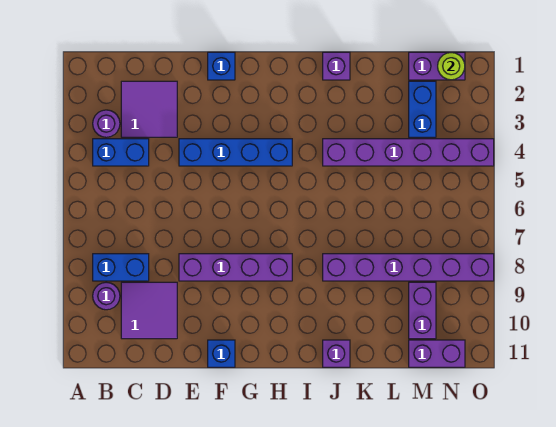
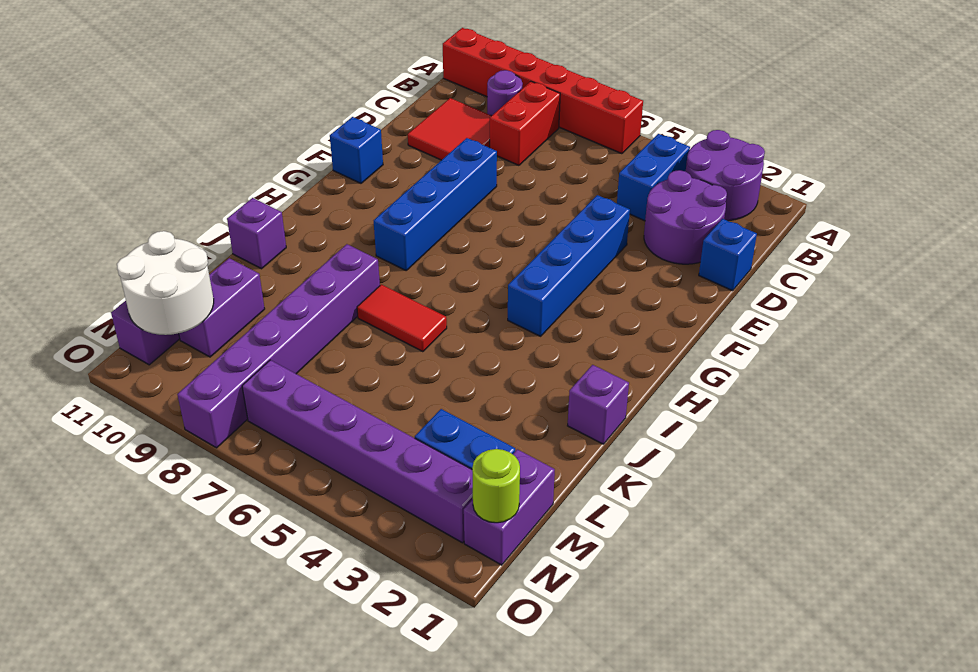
none -> red 1x6 brick [443,28,643,154]
purple 1x1 round brick [93,110,120,137] -> purple 2x2 round brick [686,130,765,221]
blue 1x2 brick [93,254,149,281] -> red 1x2 brick [490,81,560,165]
purple 2x2 tile [121,81,177,137] -> purple 2x2 round brick [644,170,727,264]
purple 2x2 tile [121,282,177,339] -> red 2x2 tile [408,98,491,160]
purple 1x4 brick [179,254,292,281] -> blue 1x4 brick [374,138,497,270]
blue 1x1 brick [208,52,235,80] -> blue 1x1 brick moved to [699,219,757,291]
purple 1x6 brick [323,139,494,166] -> purple 1x6 brick turned to [242,360,473,543]
none -> red 1x2 tile [357,284,447,352]
purple 1x2 brick [409,282,436,339] -> purple 1x2 brick turned to [179,258,265,357]
none -> white 2x2 round brick [117,231,214,335]

